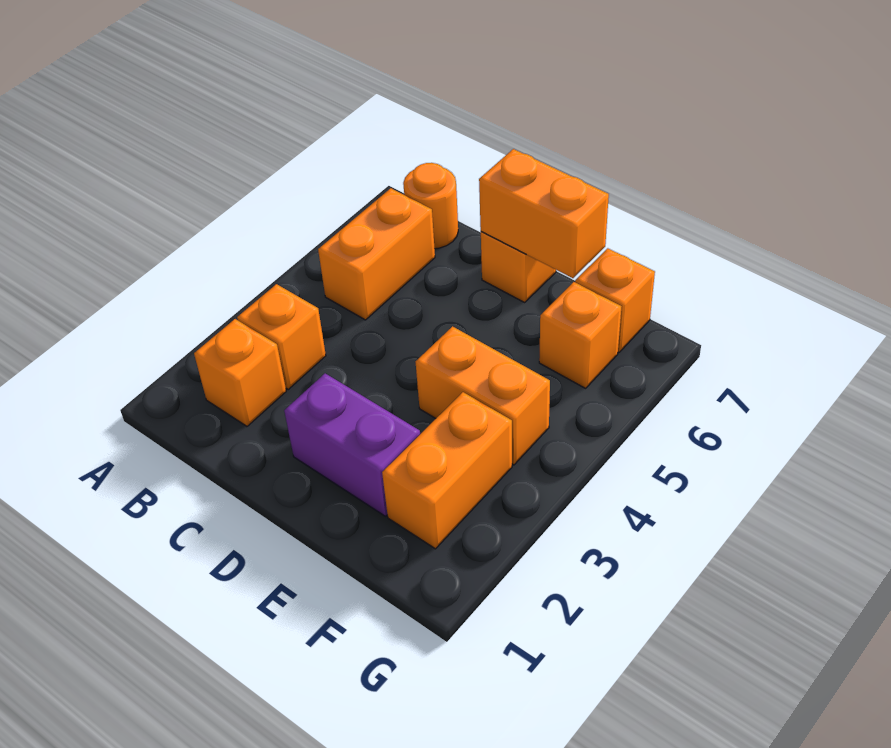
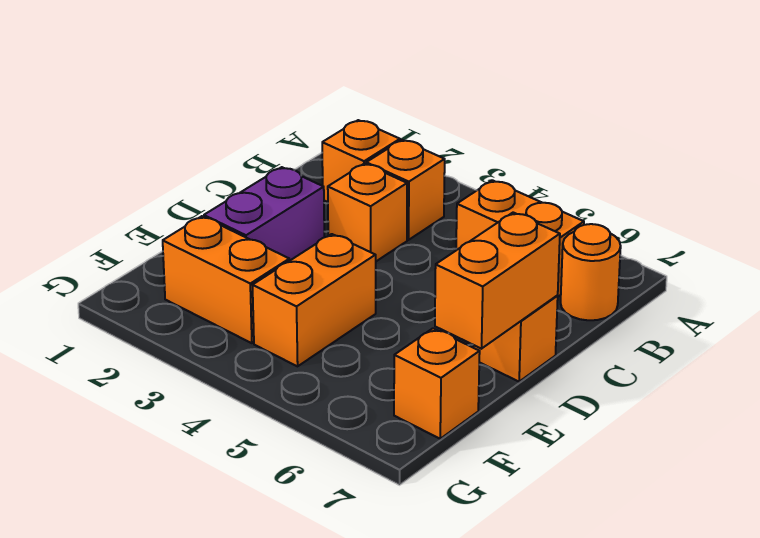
orange 1x1 brick [539,282,621,388] -> orange 1x1 brick moved to [328,164,407,261]

